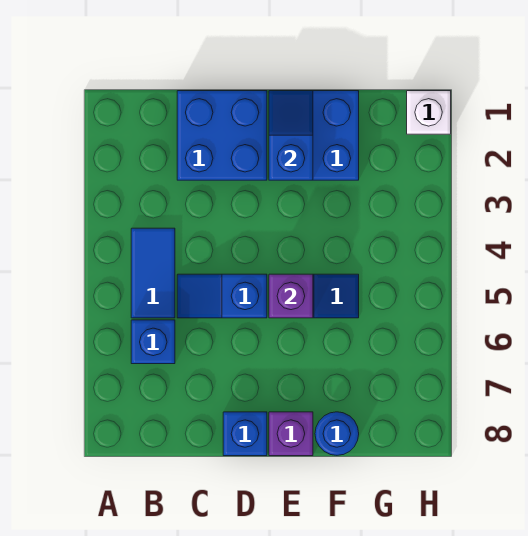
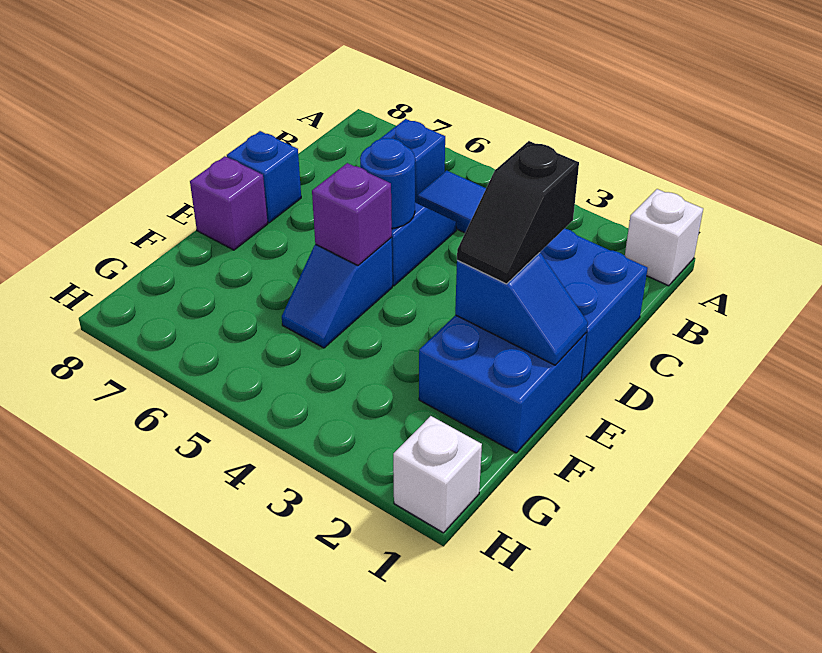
none -> white 1x1 brick [625,189,703,286]
none -> black 1x2 slope [457,141,579,284]
blue 1x1 round brick [315,412,359,455] -> blue 1x1 round brick moved to [360,138,415,228]

